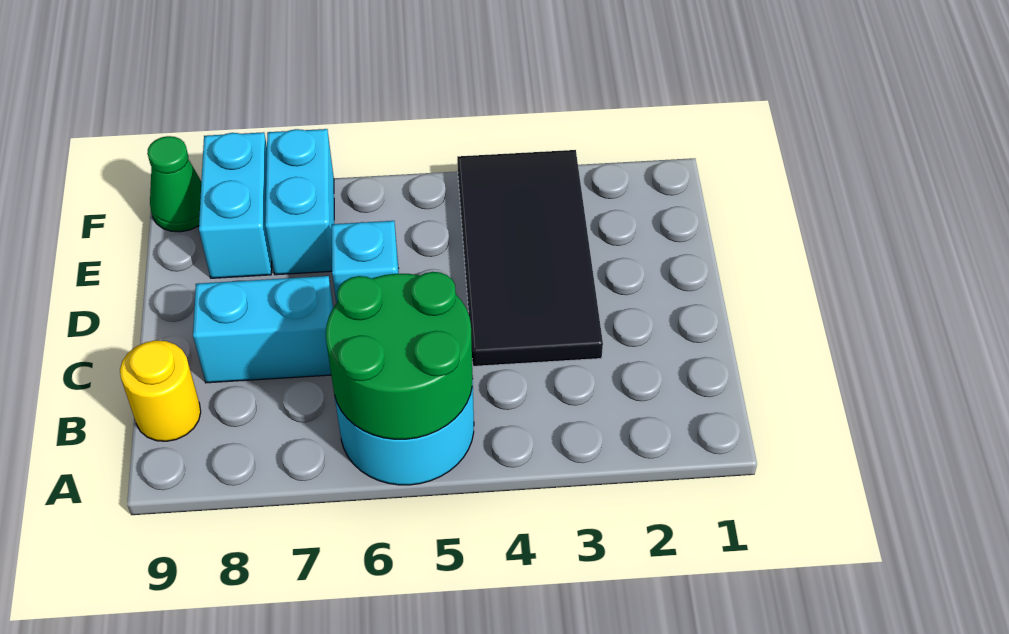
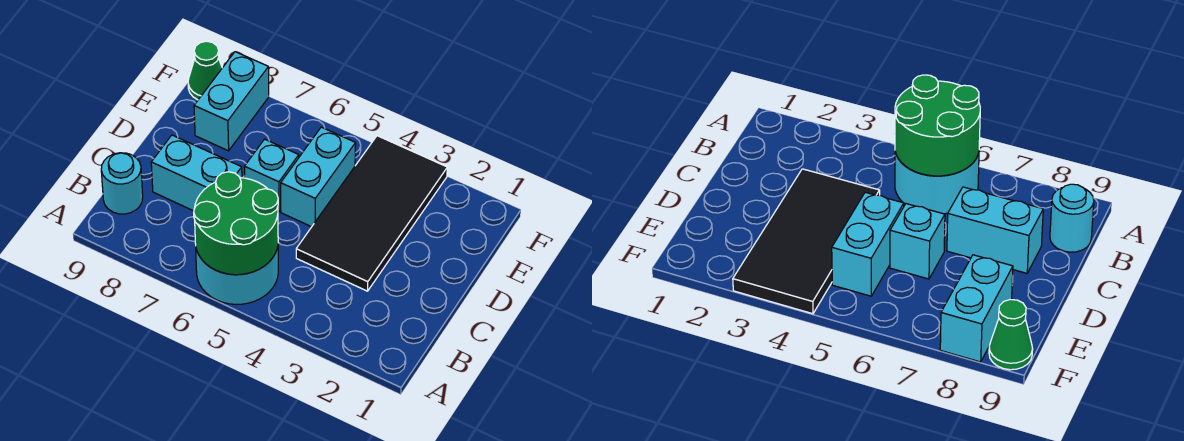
yellow 1x1 round brick [120,340,201,441] -> cyan 1x1 round brick [101,153,143,214]
cyan 1x2 brick [265,129,334,275] -> cyan 1x2 brick moved to [281,127,356,227]

